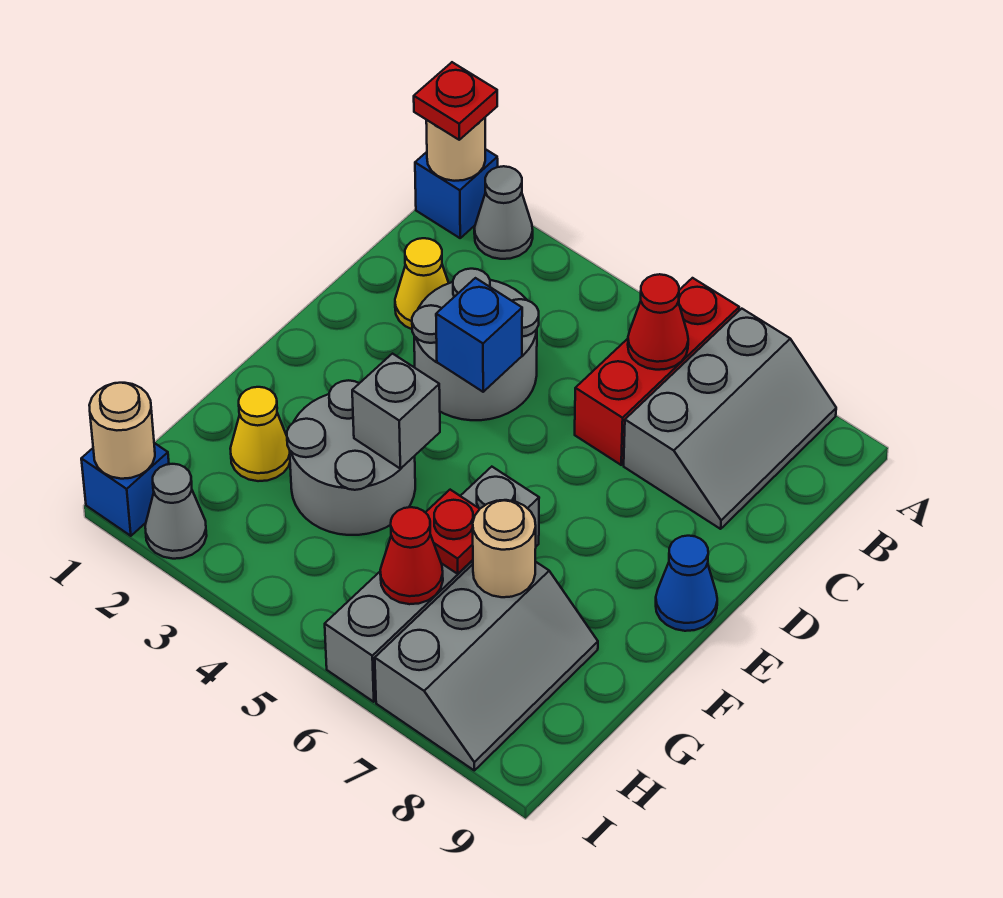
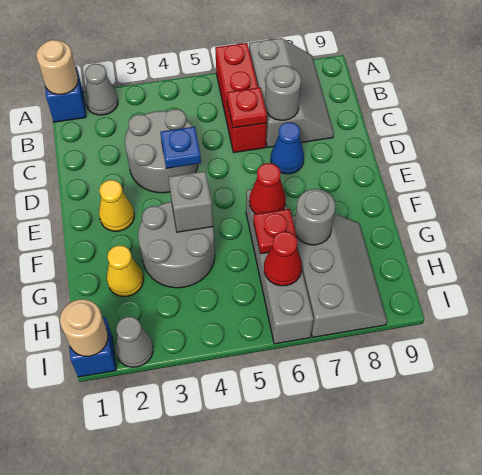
red 1x1 plate [414,62,497,140] -> red 1x1 plate moved to [227,87,267,128]
red 1x1 cone [628,274,688,370] -> red 1x1 cone moved to [249,163,286,214]
yellow 1x1 cone [395,238,449,329] -> yellow 1x1 cone moved to [99,180,134,231]
none -> grey 1x1 round brick [265,66,301,120]
blue 1x1 brick [436,278,522,392] -> blue 1x1 plate [160,127,201,169]
blue 1x1 cone [656,536,717,631] -> blue 1x1 cone moved to [271,122,304,174]
tan 1x1 round brick [473,500,536,597] -> grey 1x1 round brick [294,189,335,245]

